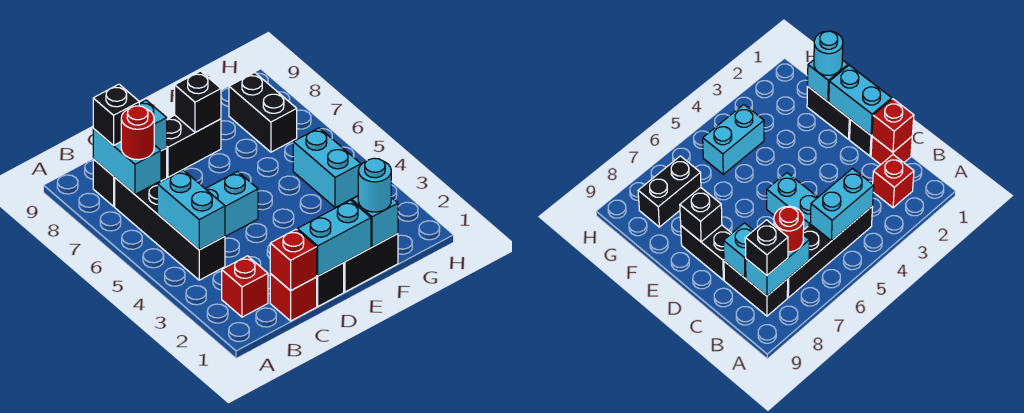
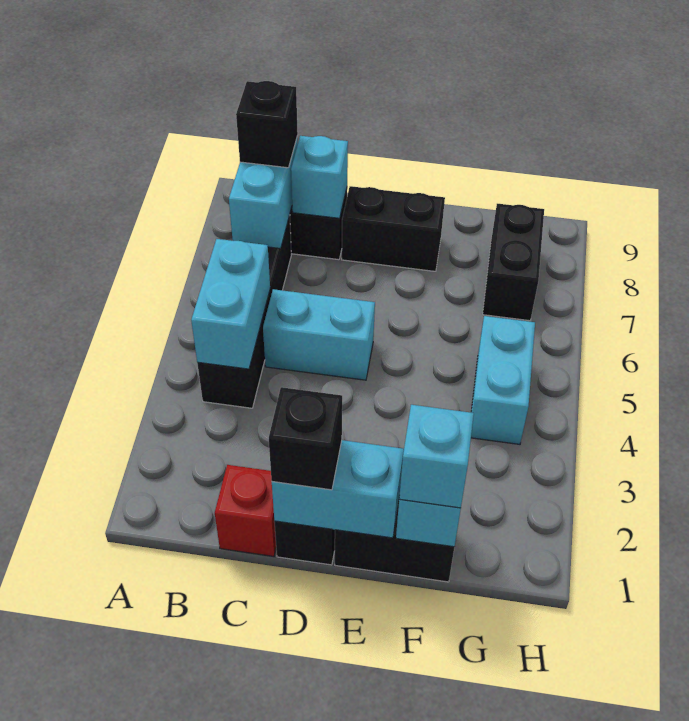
red 1x1 brick [222,256,268,317] -> none
red 1x1 round brick [121,106,154,160] -> none
red 1x1 brick [270,229,317,291] -> none
black 1x1 brick [175,71,221,132] -> black 1x1 brick moved to [269,387,342,490]
cyan 1x1 round brick [358,158,391,212] -> cyan 1x1 brick [399,405,474,508]

